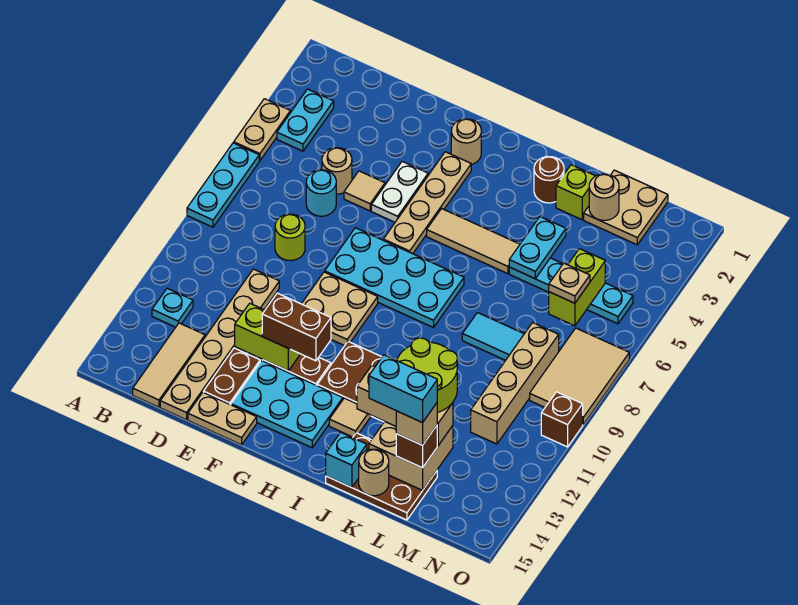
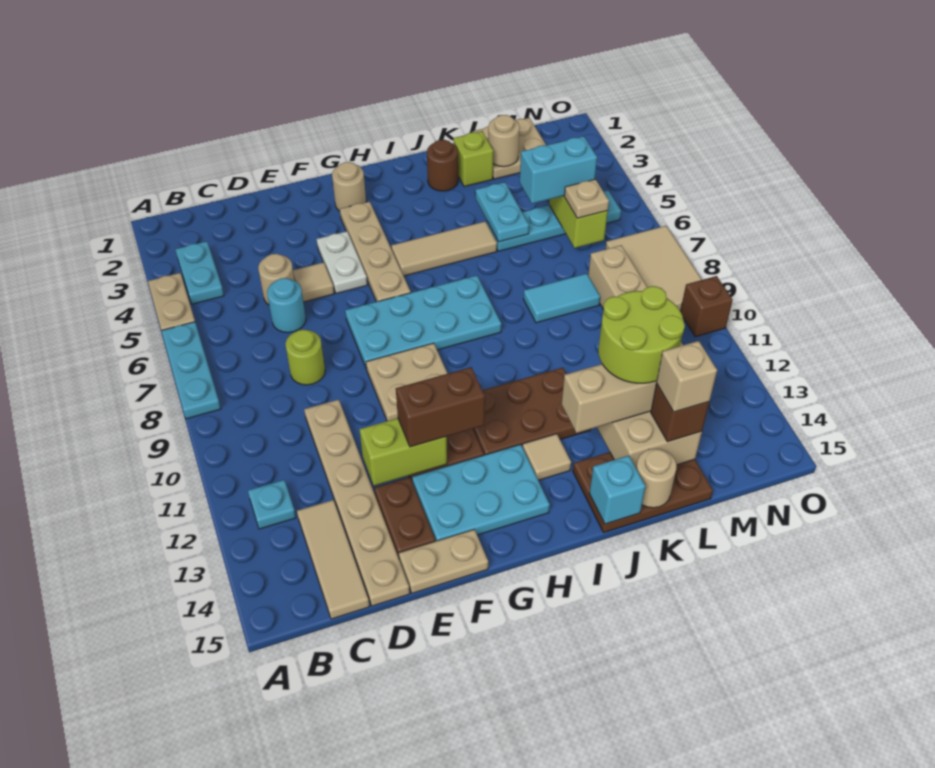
cyan 1x2 brick [369,355,437,423] -> cyan 1x2 brick moved to [520,136,597,204]

